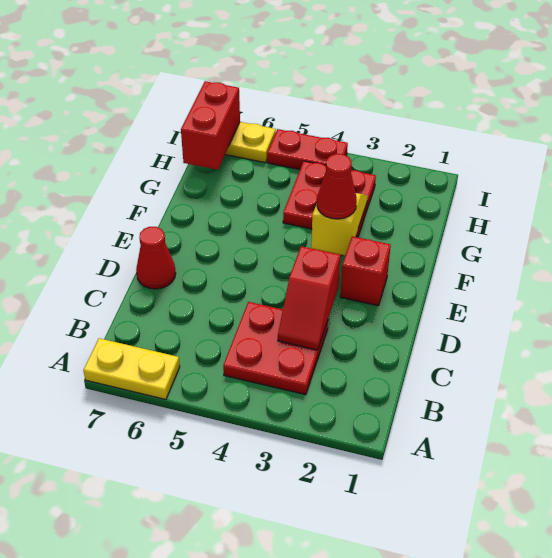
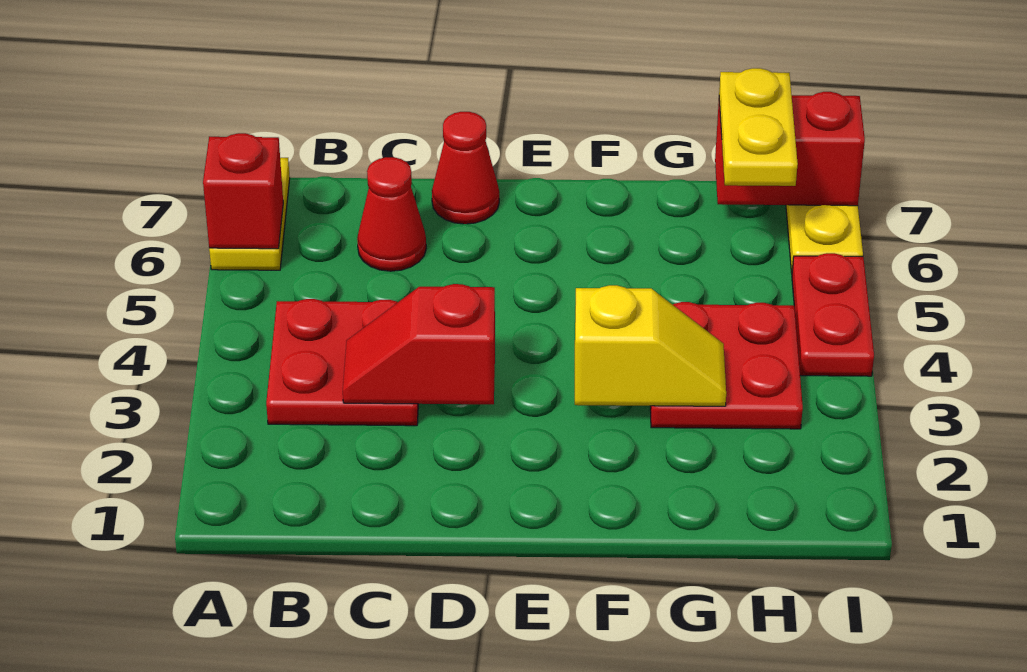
red 1x1 brick [340,236,391,306] -> red 1x1 brick moved to [203,133,283,249]
red 1x1 cone [317,154,357,219] -> red 1x1 cone moved to [357,157,426,271]
none -> yellow 1x2 plate [719,68,798,186]

